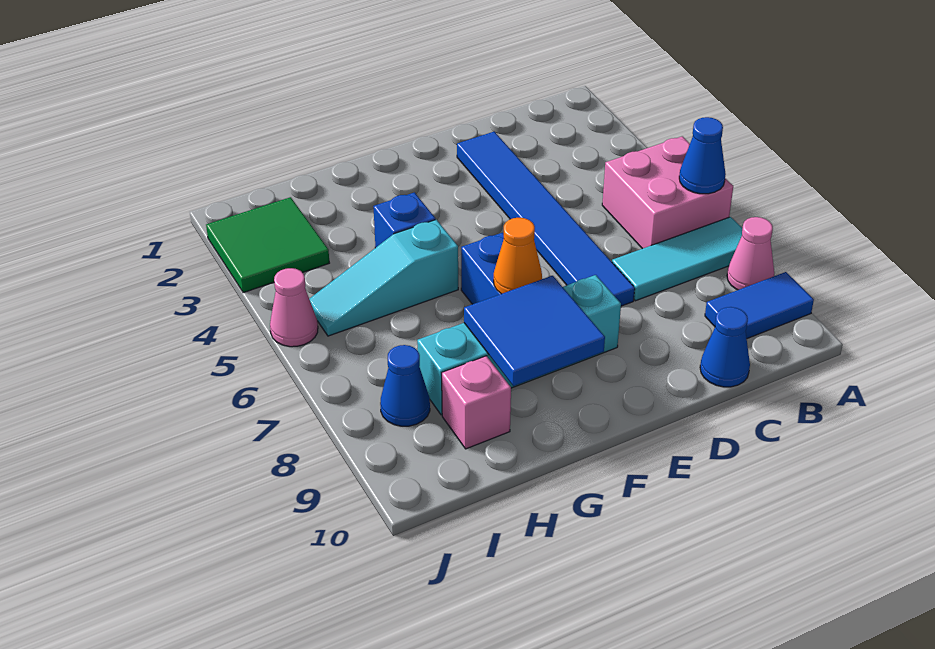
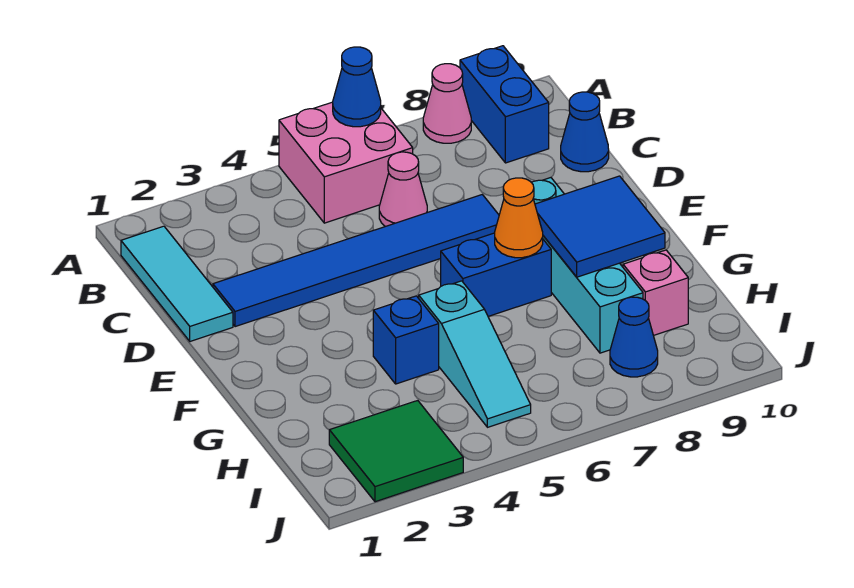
cyan 1x3 tile [612,217,742,301] -> cyan 1x3 tile moved to [121,226,233,341]
blue 1x2 tile [705,272,814,339] -> blue 1x2 brick [460,46,549,163]
pink 1x1 cone [270,268,318,347] -> pink 1x1 cone moved to [379,152,427,227]

